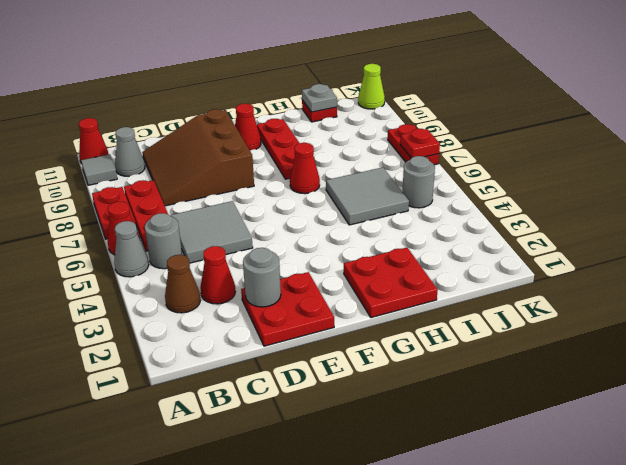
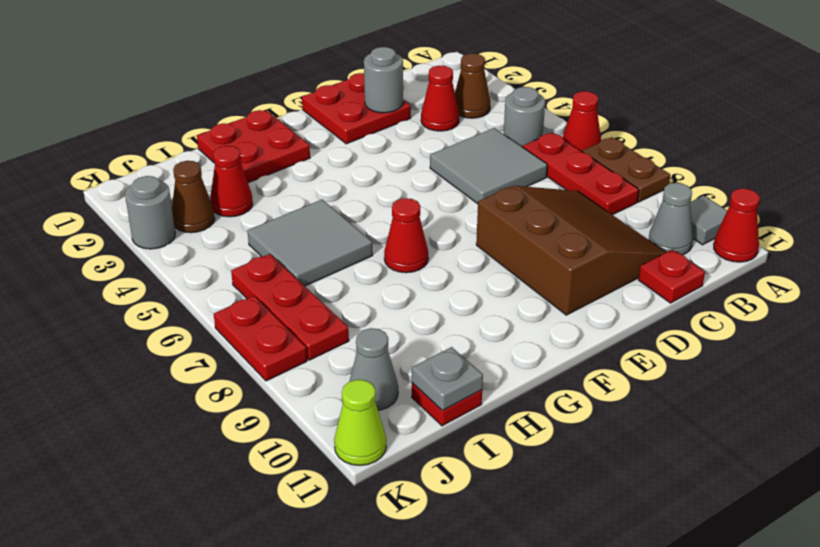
grey 1x1 cone [114,221,149,277] -> grey 1x1 cone moved to [350,328,398,410]
red 1x2 plate [92,187,136,239] -> brown 1x2 plate [582,137,670,202]
red 1x1 cone [235,104,261,150] -> red 1x1 cone moved to [210,146,253,217]
red 1x3 plate [257,119,299,179] -> red 1x3 plate moved to [231,254,349,360]
none -> brown 1x1 cone [172,161,215,233]
grey 1x1 round brick [402,156,435,208] -> grey 1x1 round brick moved to [125,176,175,249]
red 1x1 plate [400,129,440,158] -> red 1x1 plate moved to [638,250,705,303]

